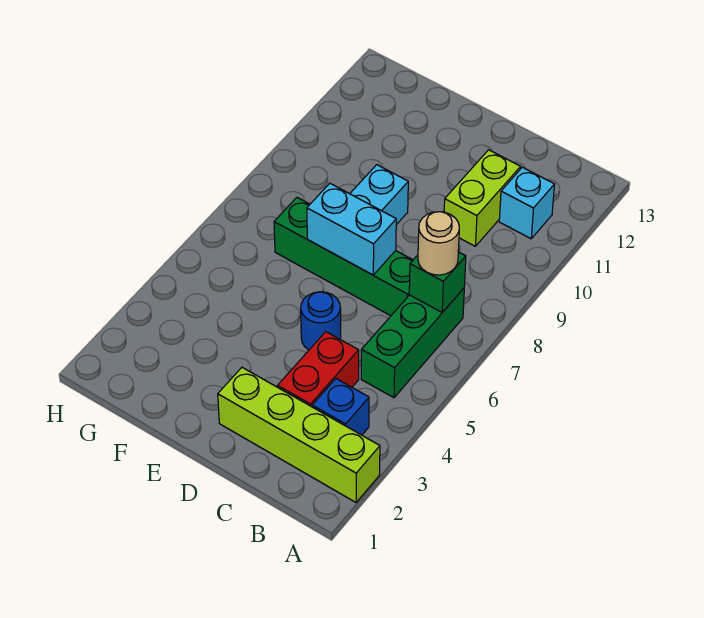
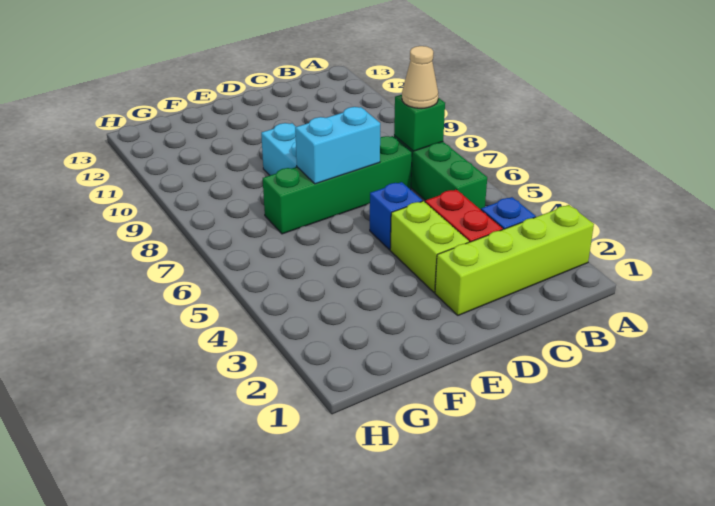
tan 1x1 round brick [418,212,459,275] -> tan 1x1 cone [402,46,438,108]
cyan 1x1 brick [499,167,555,239] -> none
lime 1x2 brick [444,150,521,246] -> lime 1x2 brick moved to [390,201,469,293]
blue 1x1 round brick [301,292,341,350] -> blue 1x1 brick [370,182,422,250]

